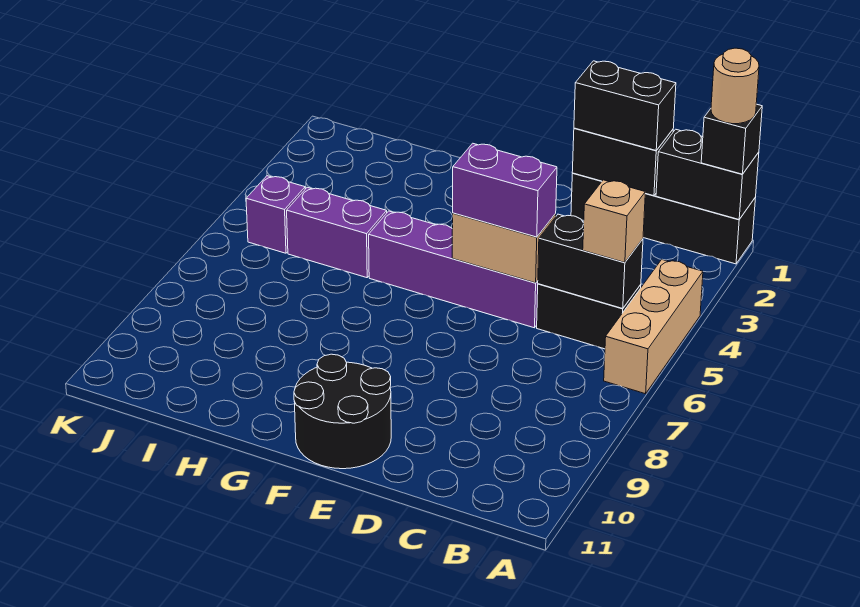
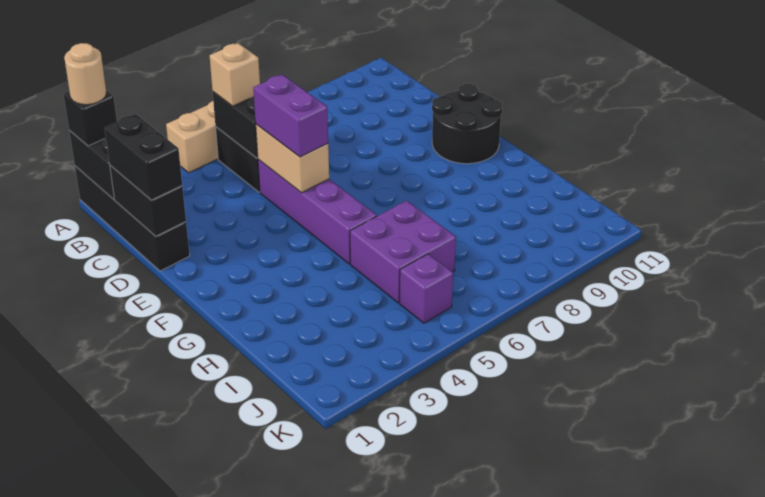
purple 1x2 brick [287,187,387,278] -> purple 2x2 brick [350,201,456,303]

